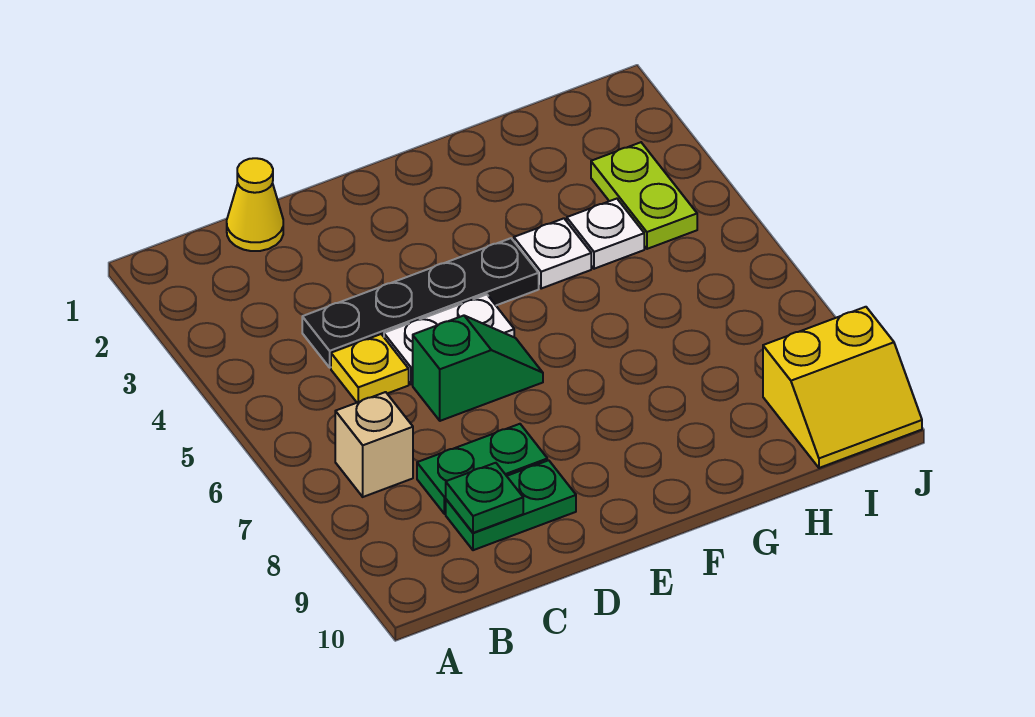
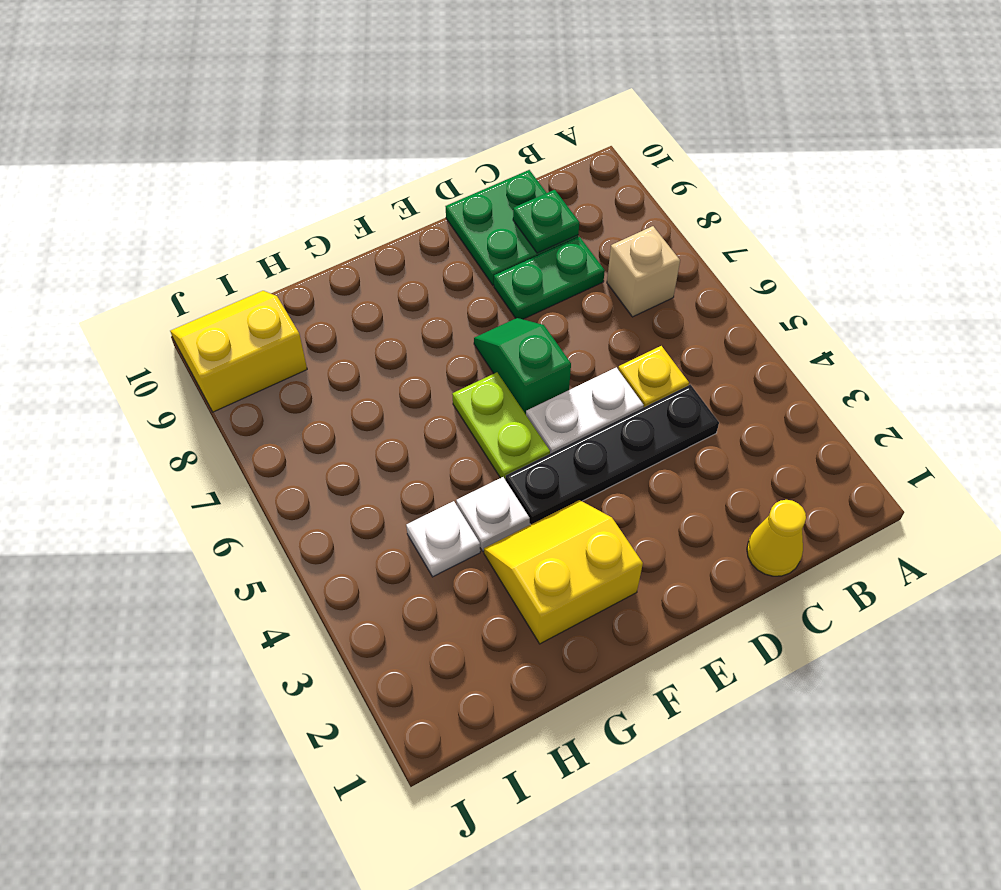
green 1x2 plate [446,460,576,550] -> green 2x2 plate [445,170,578,285]
green 1x2 slope [413,316,543,421] -> green 1x2 slope turned to [474,318,571,414]
none -> yellow 2x2 slope [484,500,643,644]
lime 1x2 plate [591,142,697,249] -> lime 1x2 plate moved to [452,372,550,479]

